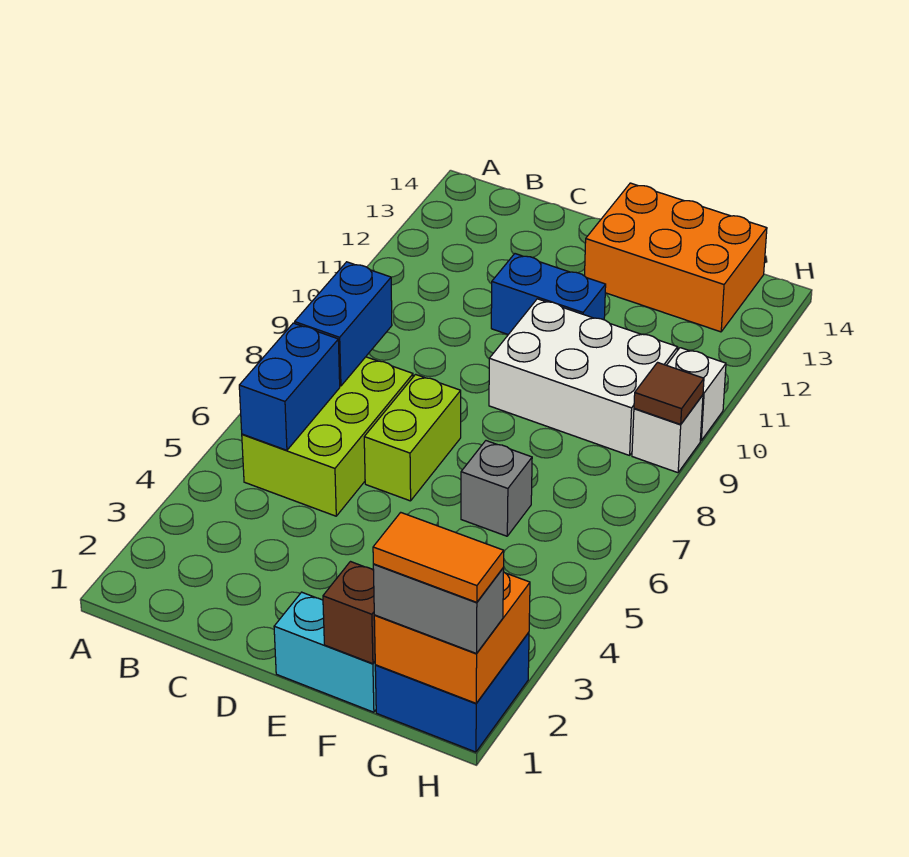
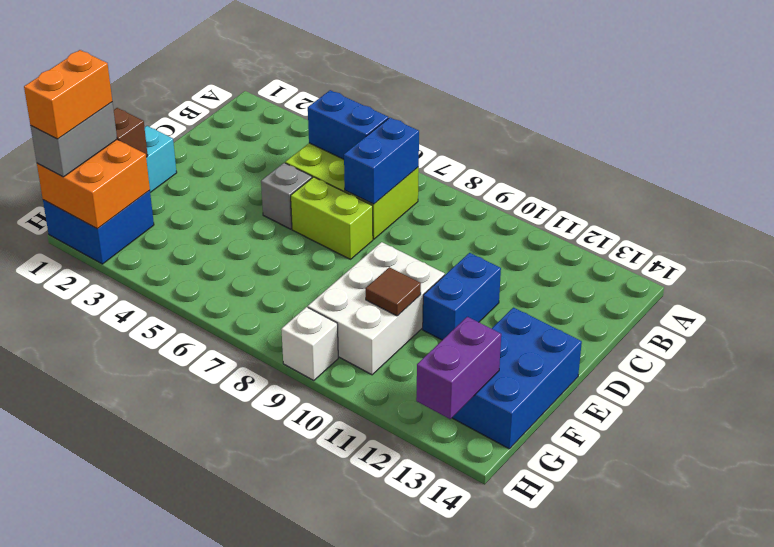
blue 1x2 brick [295,262,392,386] -> blue 1x2 brick turned to [344,118,419,204]
orange 2x3 brick [585,183,767,332] -> blue 2x3 brick [452,308,582,449]
grey 1x1 brick [461,441,532,536] -> grey 1x1 brick moved to [261,163,312,229]
orange 1x2 tile [373,512,504,602] -> orange 1x2 brick [24,50,112,139]
none -> purple 1x2 brick [416,317,501,419]
brown 1x1 tile [634,362,704,424] -> brown 1x1 tile moved to [366,267,421,316]
white 1x1 brick [667,348,726,440] -> none

